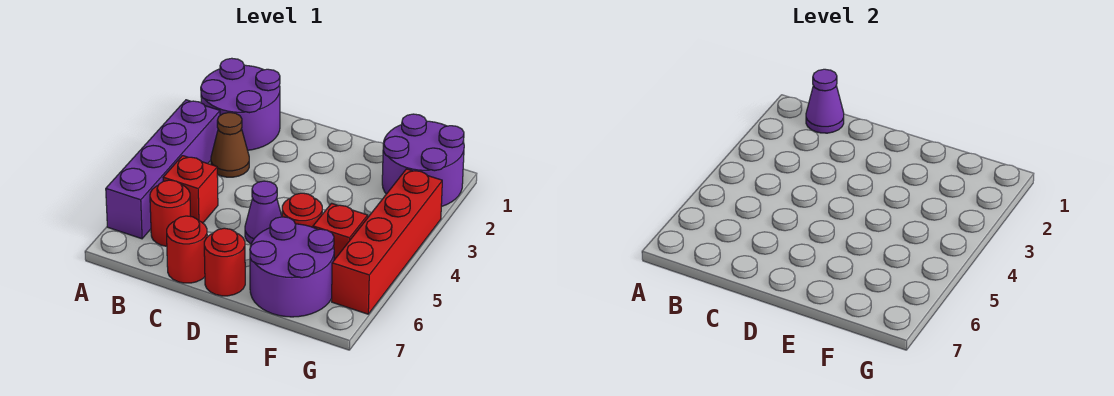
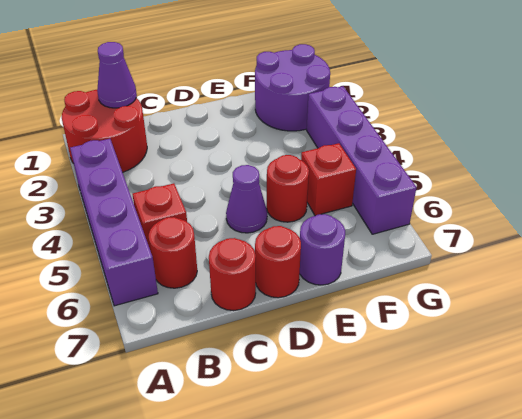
purple 2x2 round brick [201,58,280,150] -> red 2x2 round brick [62,90,147,172]
brown 1x1 cone [211,113,249,177] -> none
purple 2x2 round brick [250,217,334,317] -> purple 1x1 round brick [300,214,345,285]
red 1x4 brick [332,169,442,314] -> purple 1x4 brick [307,86,417,234]

